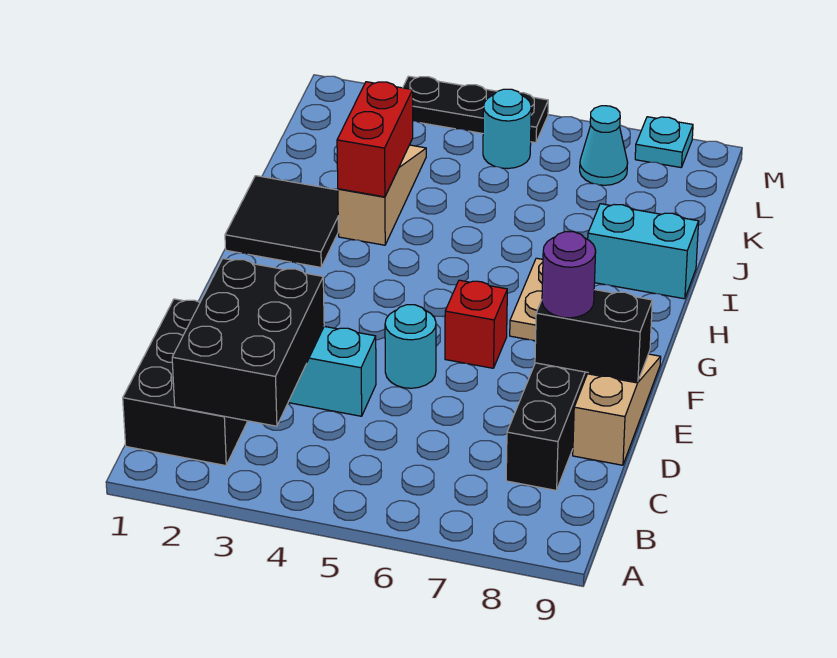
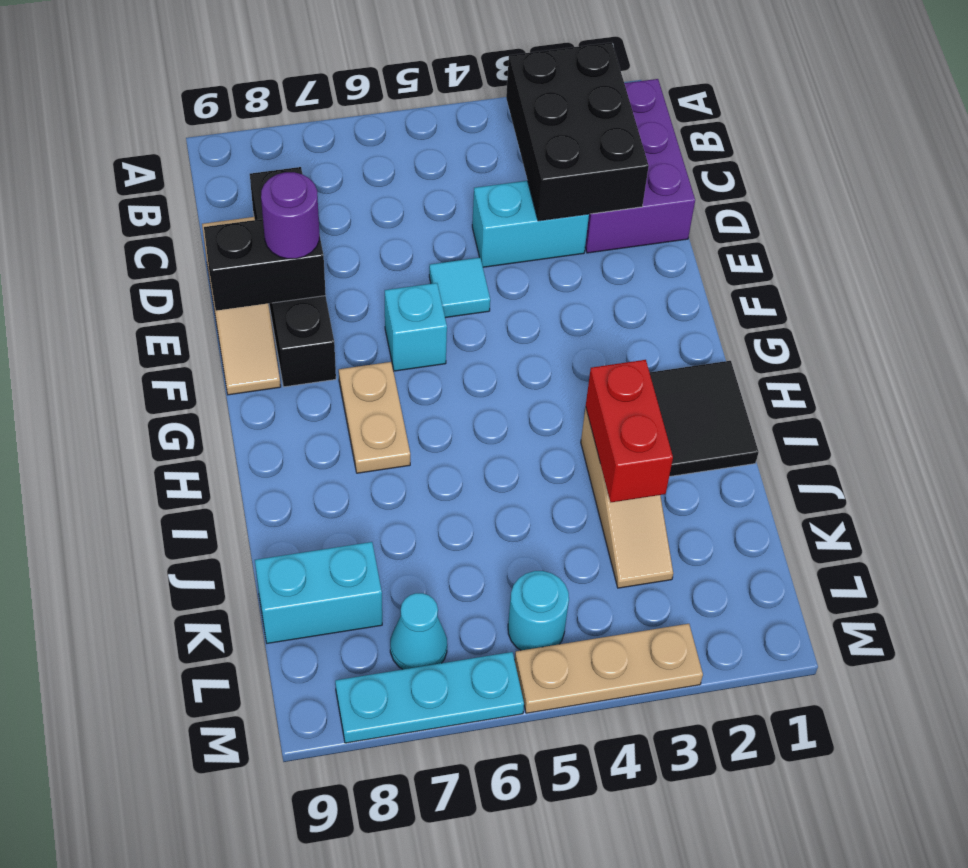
black 2x3 brick [123,299,248,466] -> purple 2x3 brick [585,79,695,253]
cyan 1x1 round brick [385,305,436,388] -> cyan 1x1 tile [429,258,490,318]
red 1x1 brick [445,280,507,368] -> cyan 1x1 brick [385,283,447,371]
cyan 1x2 brick [588,204,699,299] -> cyan 1x2 brick moved to [255,542,382,643]
black 1x3 plate [403,76,548,143] -> tan 1x3 plate [515,624,703,713]
cyan 1x1 plate [635,117,693,167] -> cyan 1x3 plate [335,652,524,743]

